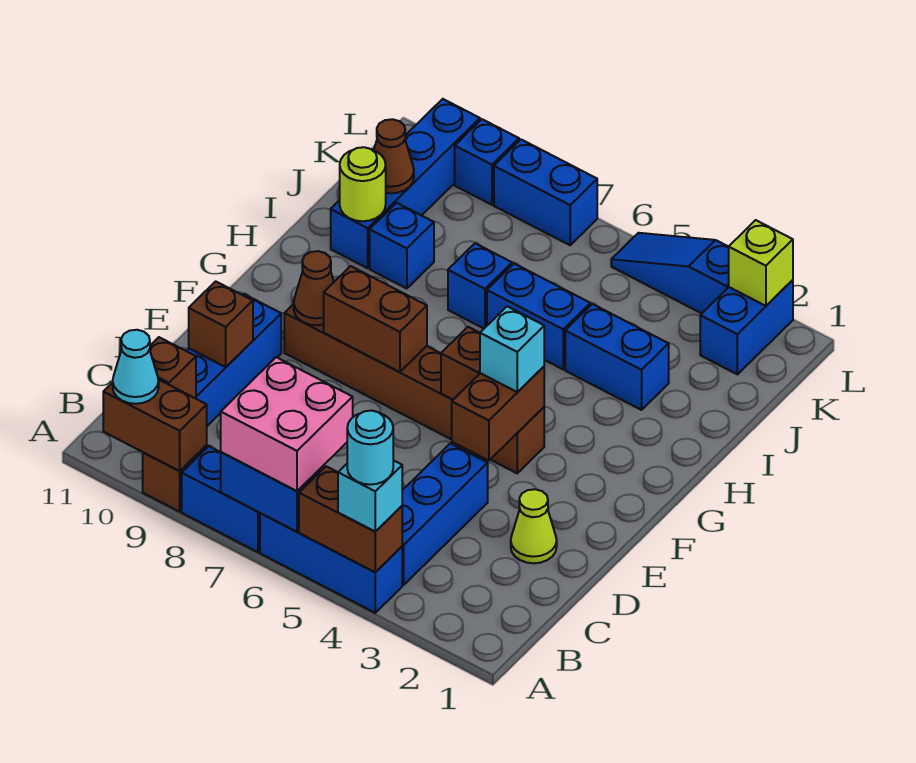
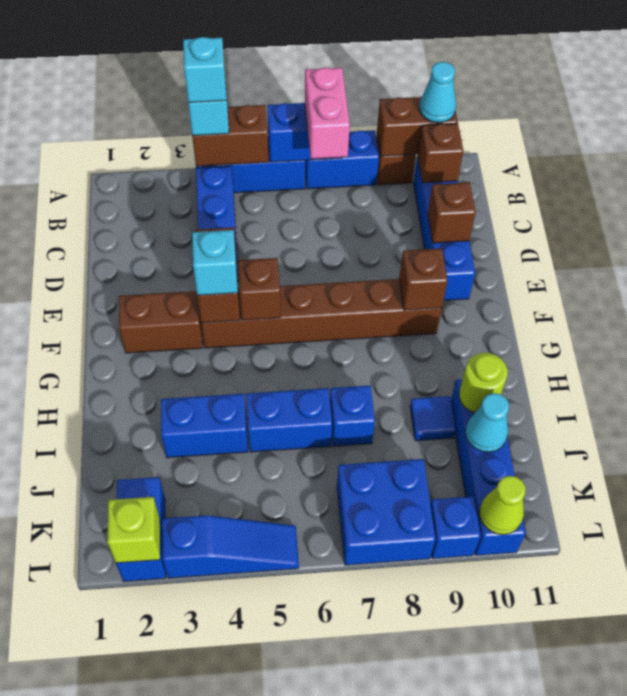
cyan 1x1 round brick [347,411,393,485] -> cyan 1x1 brick [183,37,226,103]
pink 2x2 brick [221,357,353,491] -> pink 1x2 brick [305,68,350,159]
lime 1x1 cone [511,489,557,563] -> lime 1x1 cone moved to [480,476,526,535]
brown 1x2 brick [324,266,427,372] -> brown 1x2 brick moved to [119,291,203,353]
brown 1x1 cone [294,251,334,325] -> brown 1x1 brick [399,248,448,310]
blue 1x1 brick [370,203,434,289] -> blue 1x1 tile [410,396,456,441]
brown 1x1 cone [374,119,414,193] -> cyan 1x1 cone [466,393,509,452]
blue 1x2 brick [494,140,597,245] -> blue 2x2 brick [337,459,436,565]

